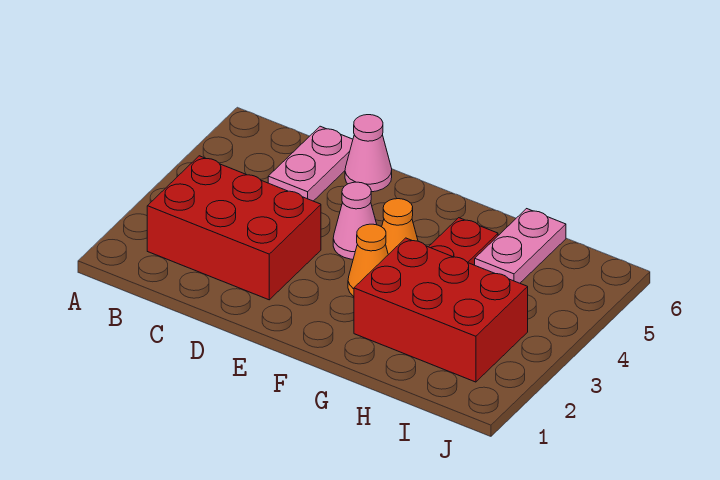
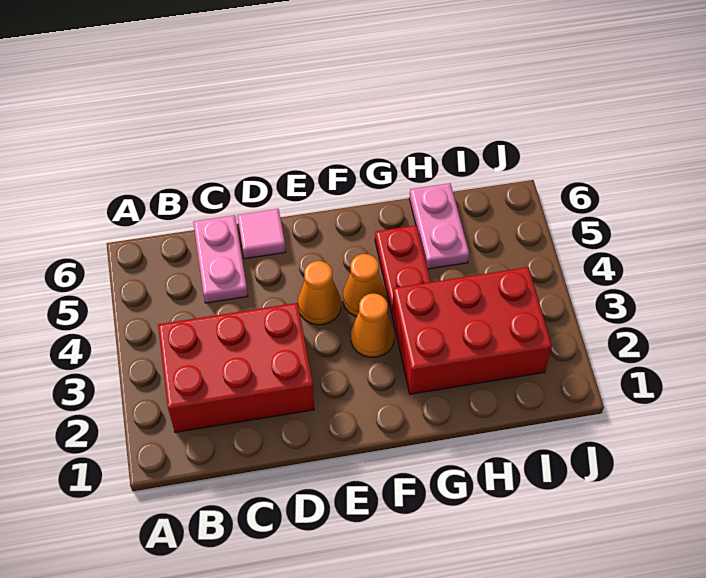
pink 1x1 cone [345,115,392,192] -> pink 1x1 tile [237,209,286,259]
pink 1x1 cone [333,182,377,259] -> orange 1x1 cone [298,261,341,325]

